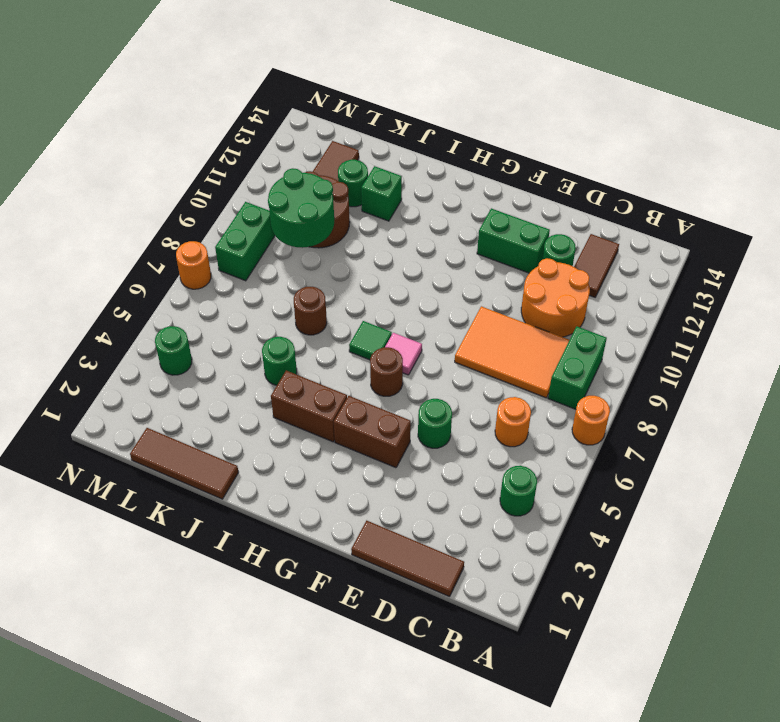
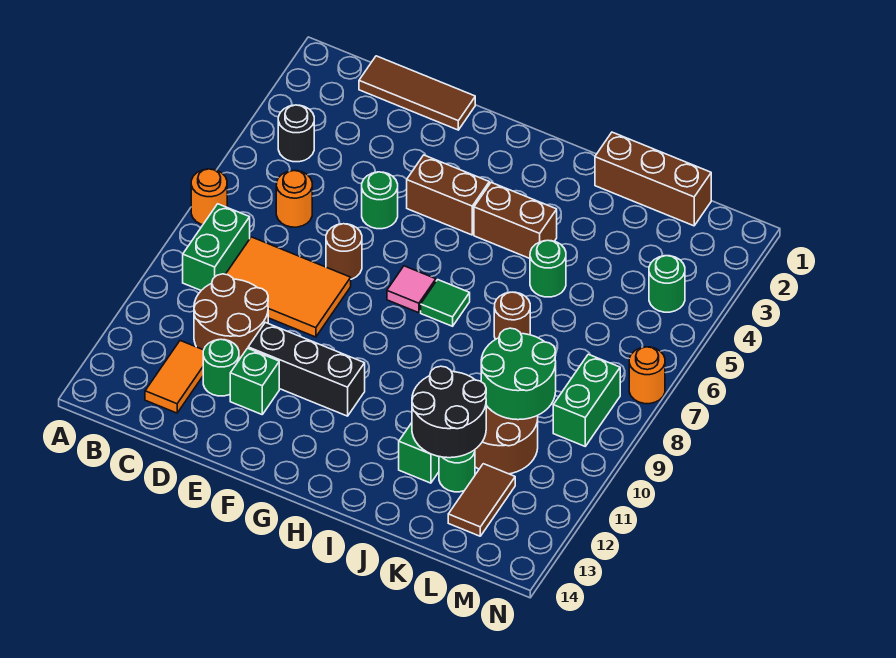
green 1x1 round brick [500,466,537,516] -> black 1x1 round brick [278,105,314,162]
orange 2x2 round brick [521,258,590,337] -> brown 2x2 round brick [194,274,268,360]
brown 1x2 tile [574,234,619,297] -> orange 1x2 tile [145,341,204,413]
none -> black 1x3 brick [248,322,365,416]
green 1x2 brick [477,208,550,273] -> green 1x1 brick [230,348,279,414]
brown 1x1 round brick [370,347,403,396] -> brown 1x1 round brick moved to [326,224,362,279]
brown 1x3 tile [130,428,239,499] -> brown 1x3 brick [595,132,711,226]
none -> black 2x2 round brick [412,366,486,458]

